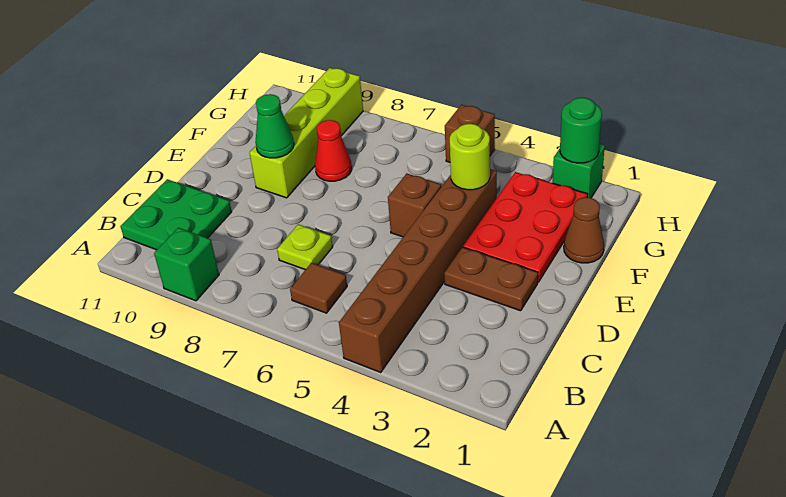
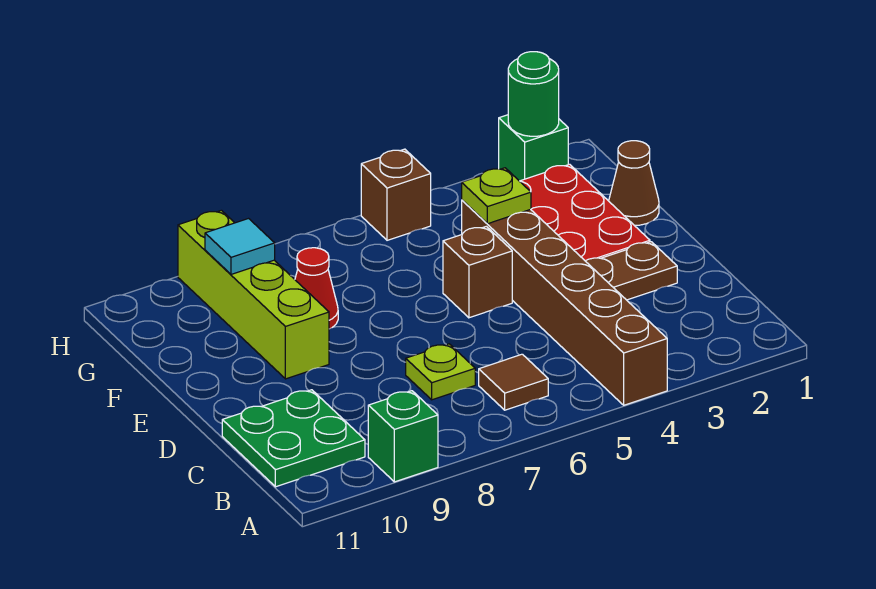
green 1x1 cone [255,94,294,158] -> none
lime 1x1 round brick [450,124,490,190] -> lime 1x1 plate [462,168,531,224]
none -> cyan 1x1 tile [205,219,275,274]

